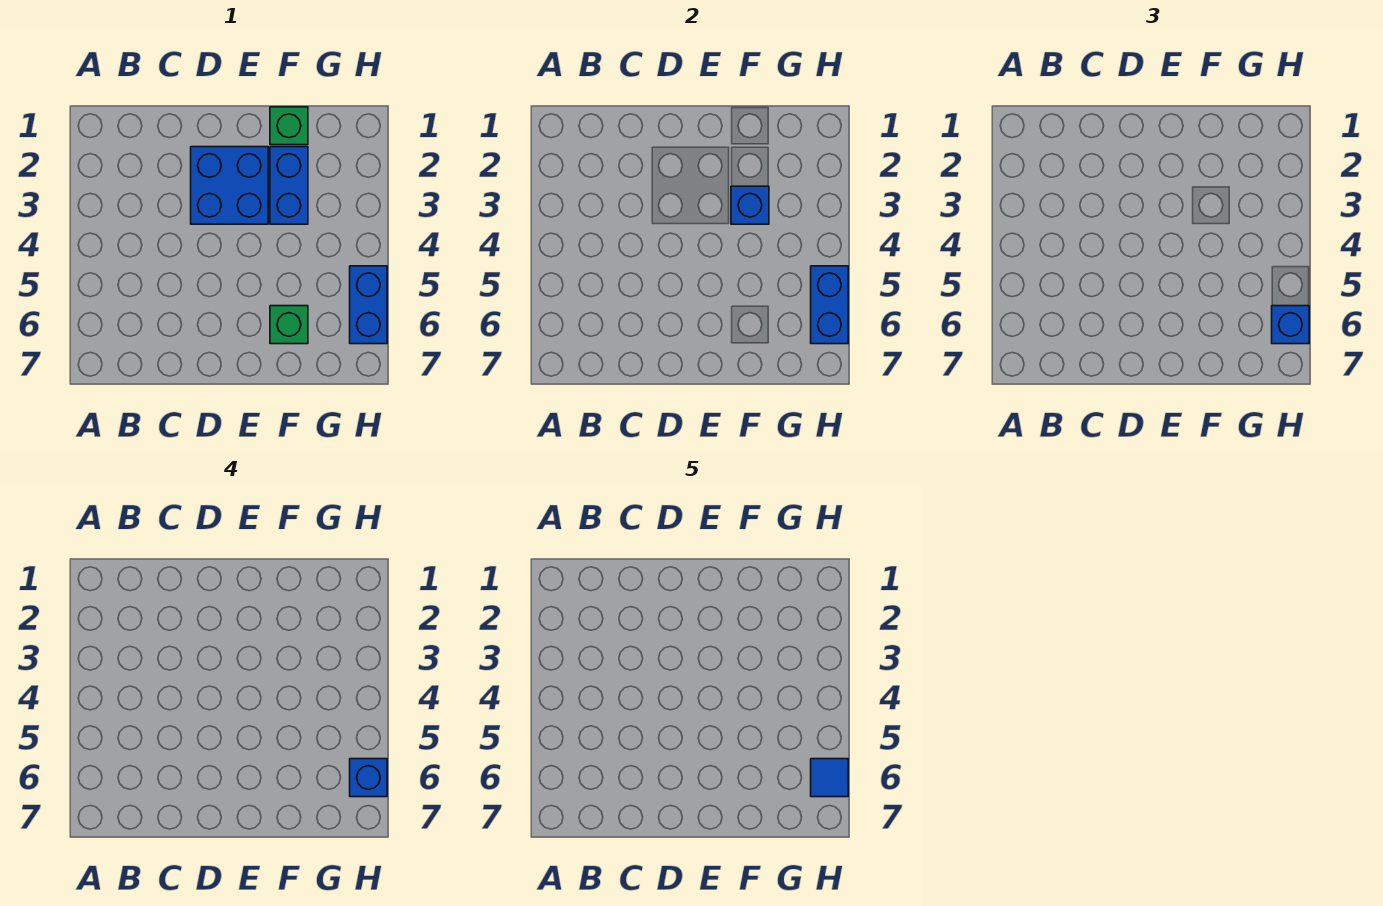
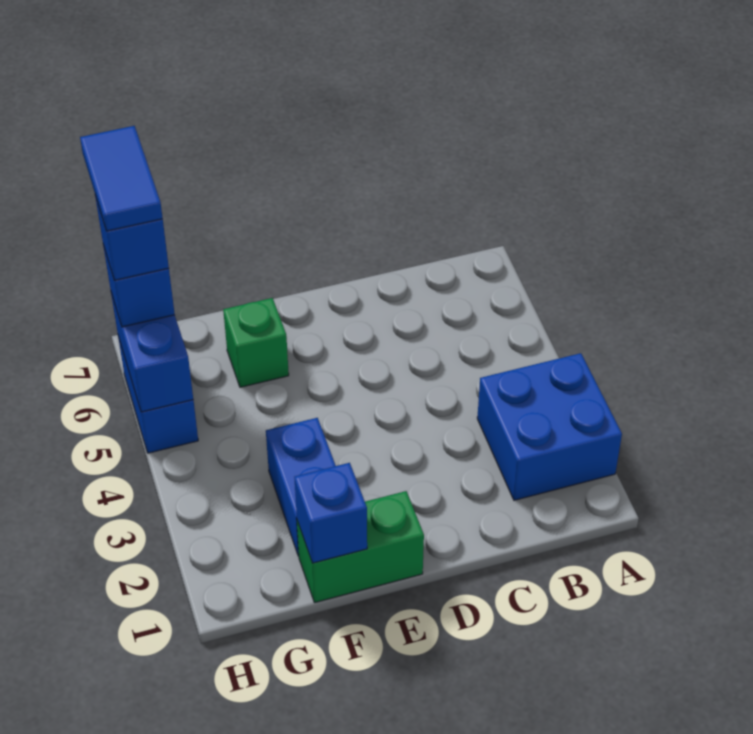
blue 2x2 brick [191,147,268,224] -> blue 2x2 brick moved to [477,353,622,500]
green 1x1 brick [270,107,308,145] -> green 1x2 brick [297,491,424,603]
blue 1x1 brick [731,186,769,224] -> blue 1x1 brick moved to [294,463,367,563]
blue 1x1 tile [811,759,848,797] -> blue 1x2 tile [80,126,163,231]

